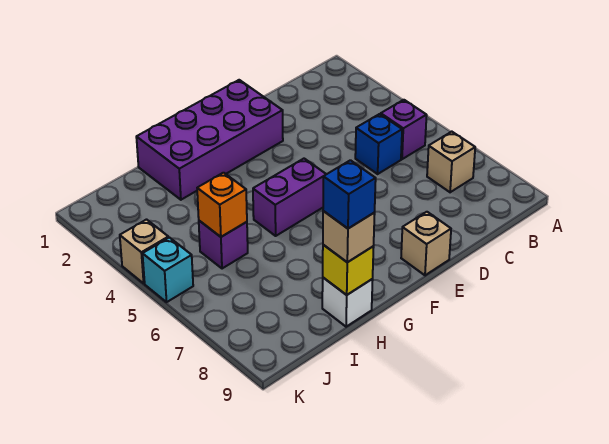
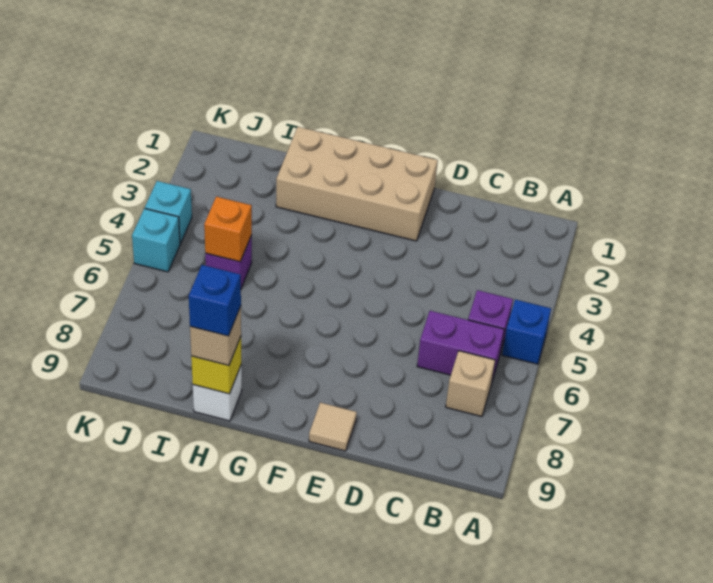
blue 1x1 brick [355,114,402,174] -> blue 1x1 brick moved to [502,300,551,364]
purple 2x4 brick [136,80,283,200] -> tan 2x4 brick [276,127,438,241]
tan 1x1 brick [401,212,451,275] -> tan 1x1 tile [309,402,357,451]
purple 1x2 brick [253,159,326,236] -> purple 1x2 brick moved to [417,311,504,381]
tan 1x1 brick [120,220,168,283] -> cyan 1x1 brick [145,181,192,244]

